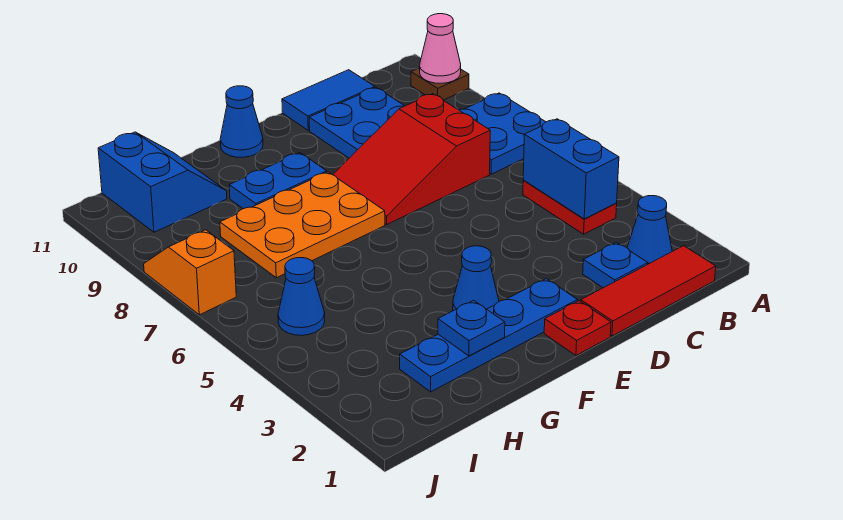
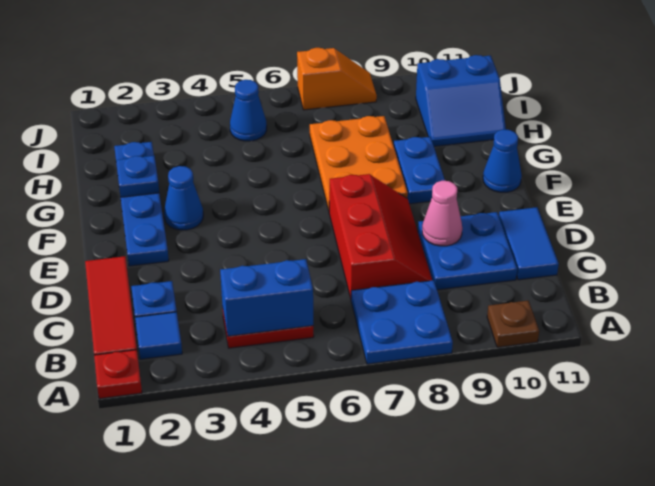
pink 1x1 cone [420,14,461,83] -> pink 1x1 cone moved to [422,181,462,246]
blue 1x1 cone [627,196,672,264] -> blue 1x1 tile [135,312,182,359]
red 2x3 slope [333,94,490,224] -> red 2x3 slope turned to [329,174,432,299]
red 1x1 plate [544,301,611,355] -> red 1x1 plate moved to [94,350,142,399]

